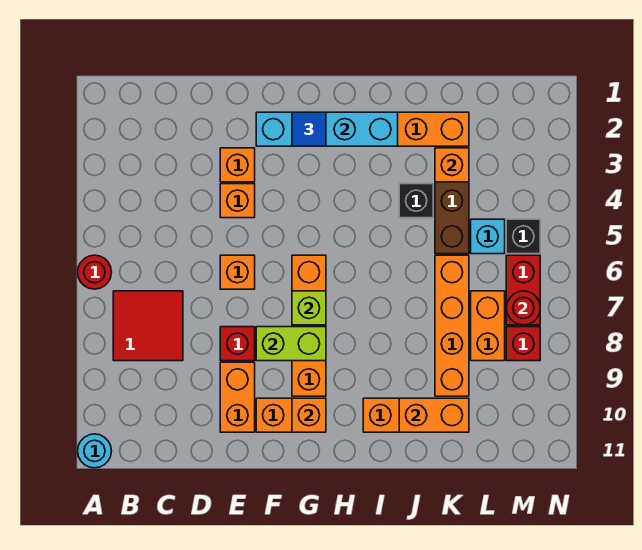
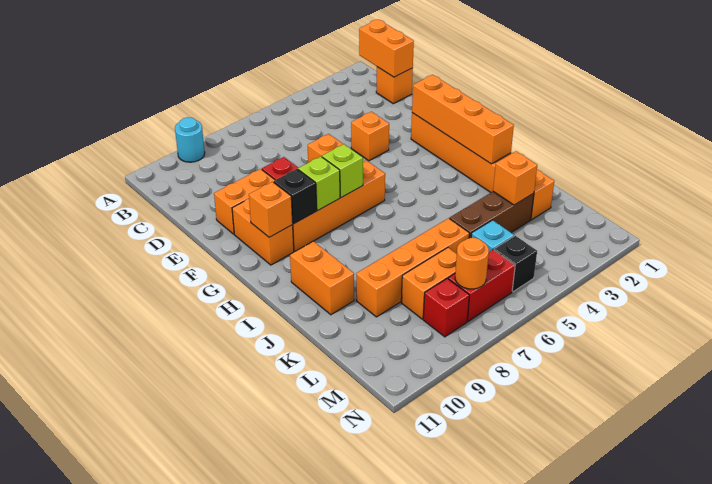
red 1x1 round brick [78,255,112,289] -> none
cyan 1x1 round brick [78,434,111,468] -> cyan 1x1 round brick moved to [175,117,205,162]
red 2x2 tile [113,291,183,361] -> none
orange 1x1 brick [220,148,255,182] -> orange 1x1 brick moved to [376,67,413,104]
cyan 1x4 brick [256,112,398,146] -> orange 1x4 brick [412,75,514,164]
lime 1x2 brick [256,327,326,361] -> lime 1x1 brick [298,156,340,210]
blue 1x1 tile [292,112,326,146] -> none
black 1x1 brick [399,184,433,218] -> black 1x1 brick moved to [274,169,317,224]
orange 1x2 brick [399,398,469,432] -> orange 1x2 brick moved to [359,19,414,77]
red 1x1 round brick [506,291,540,325] -> orange 1x1 round brick [455,238,489,289]

